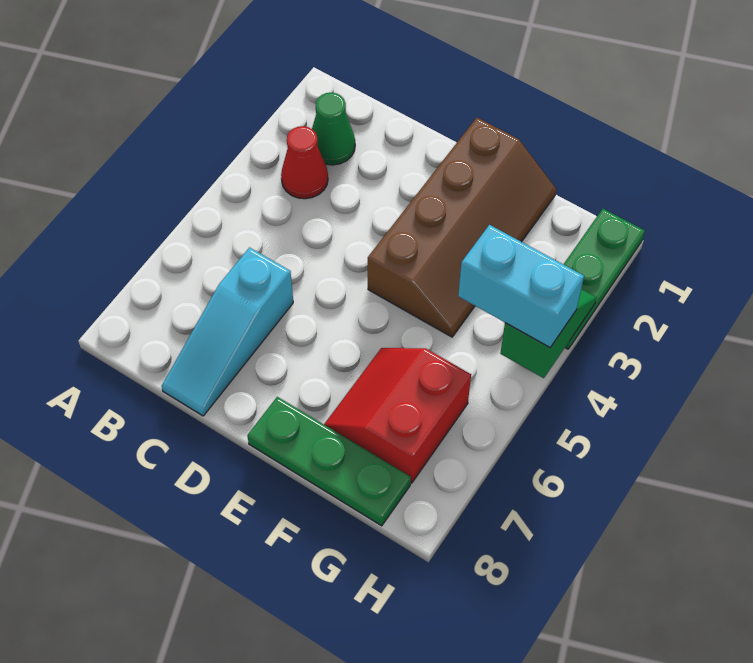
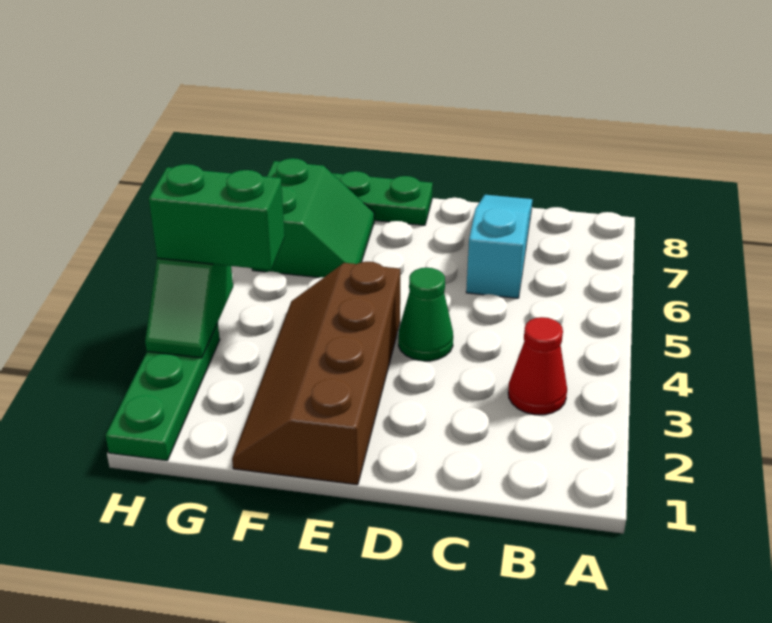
green 1x1 cone [312,93,355,165] -> green 1x1 cone moved to [398,267,453,361]
red 2x2 slope [324,348,471,483] -> green 2x2 slope [252,158,374,278]
cyan 1x2 brick [458,225,584,347] -> green 1x2 brick [149,164,285,270]

